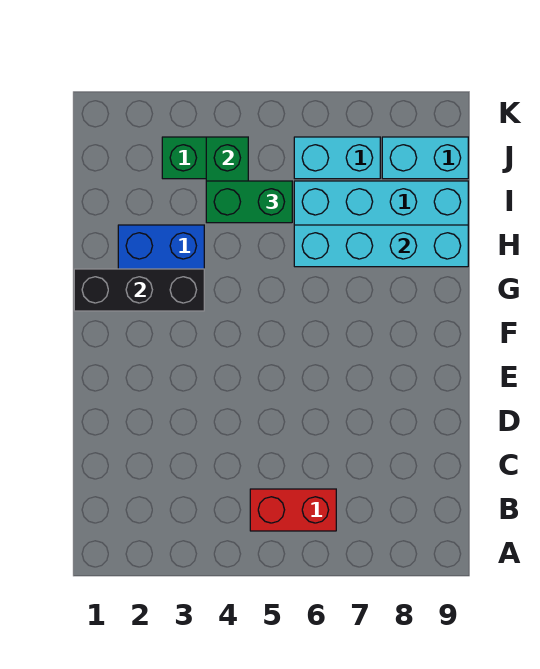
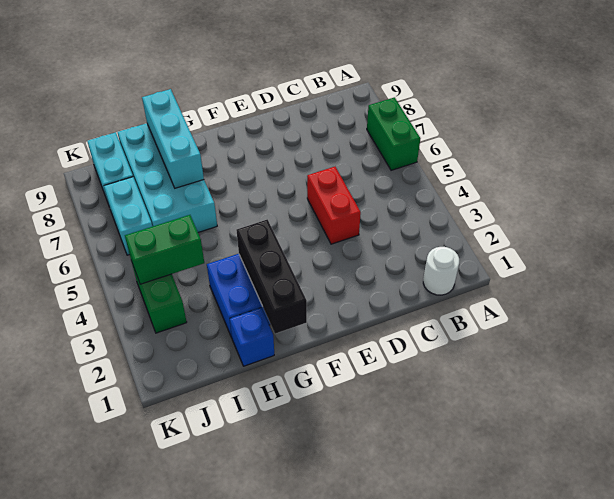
none -> white 1x1 round brick [423,247,459,295]
red 1x2 brick [250,489,336,531] -> red 1x2 brick moved to [307,167,361,244]
none -> blue 1x1 brick [230,308,274,366]
cyan 1x4 brick [294,225,468,267] -> cyan 1x3 brick [142,89,204,188]
green 1x2 brick [206,181,292,223] -> green 1x2 brick moved to [367,97,420,170]

